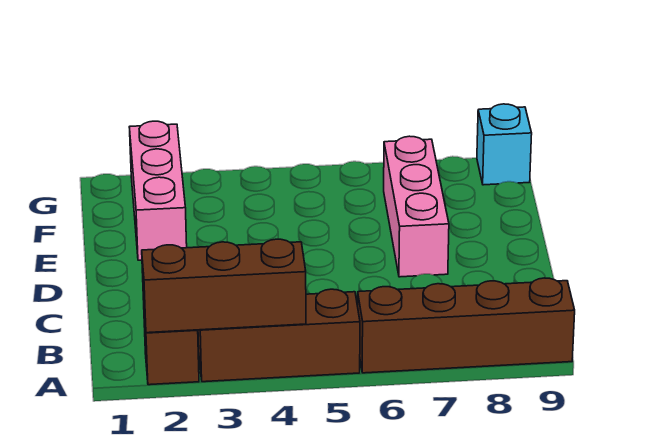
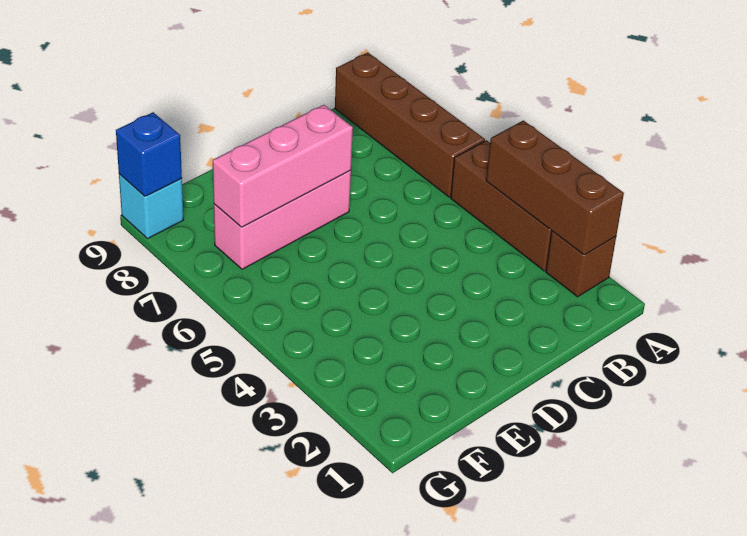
pink 1x3 brick [129,121,187,260] -> pink 1x3 brick moved to [213,105,353,227]
none -> blue 1x1 brick [116,112,182,196]

